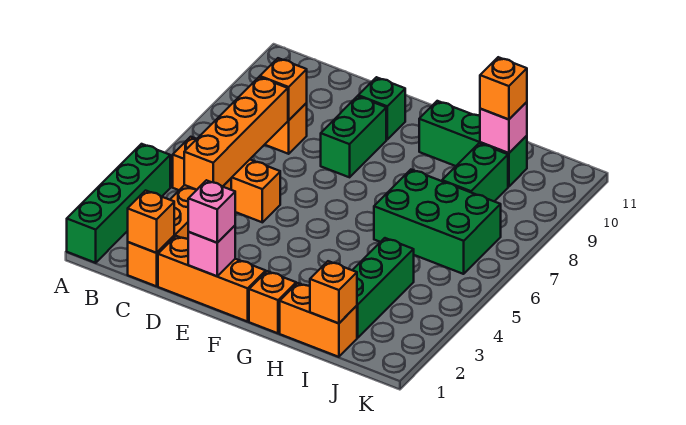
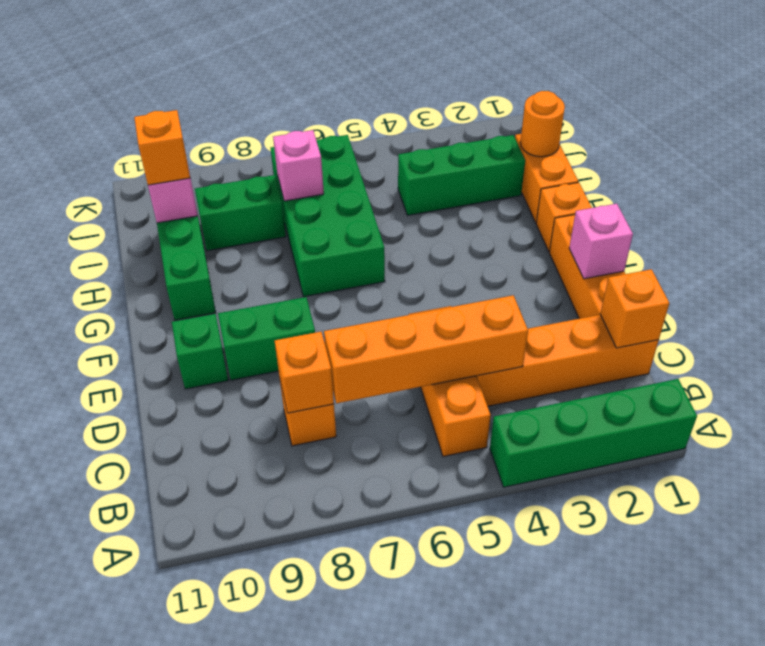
pink 1x1 brick [188,180,235,243] -> pink 1x1 brick moved to [273,130,324,201]
green 2x3 brick [374,170,501,274] -> green 2x4 brick [271,135,385,297]
orange 1x1 brick [310,261,357,323] -> orange 1x1 round brick [520,91,565,157]

